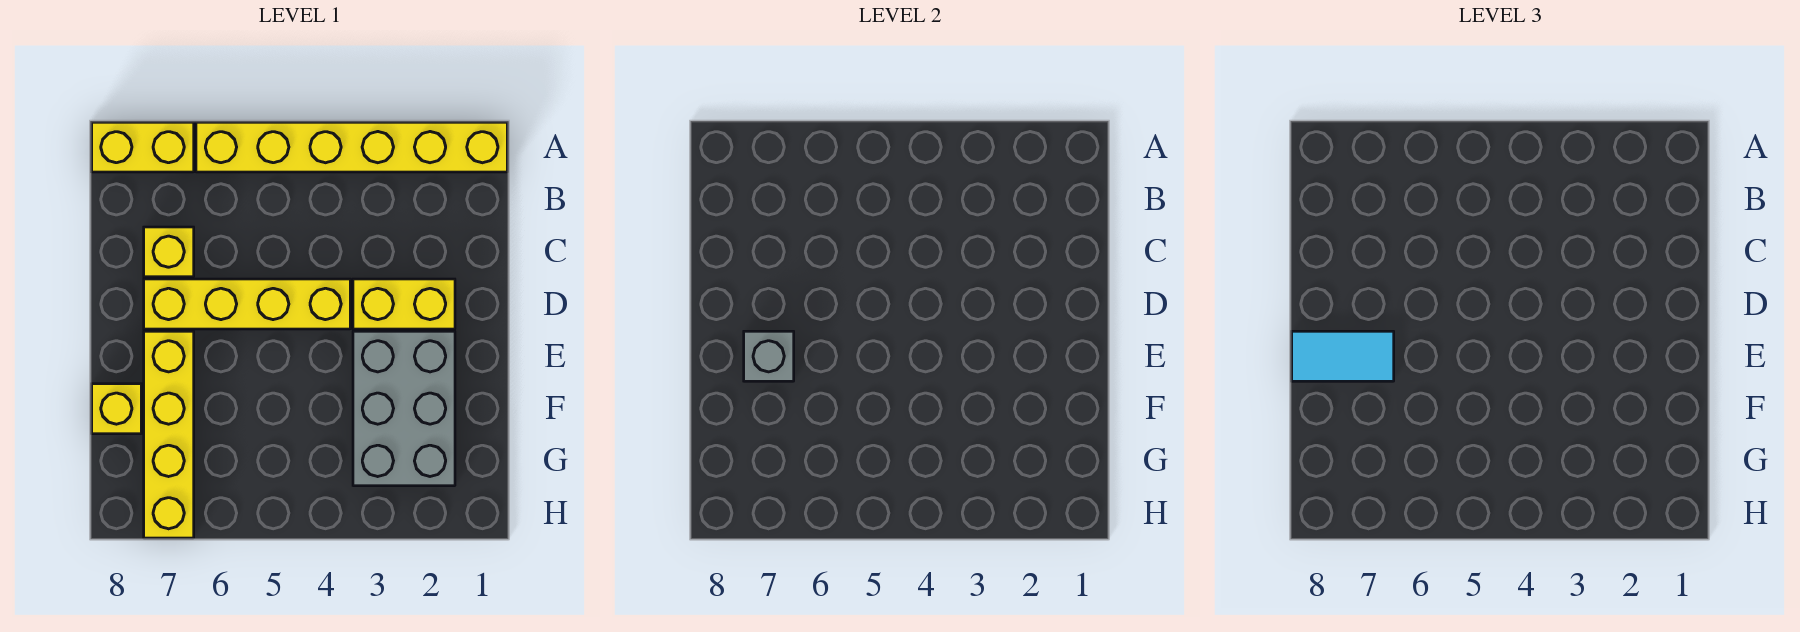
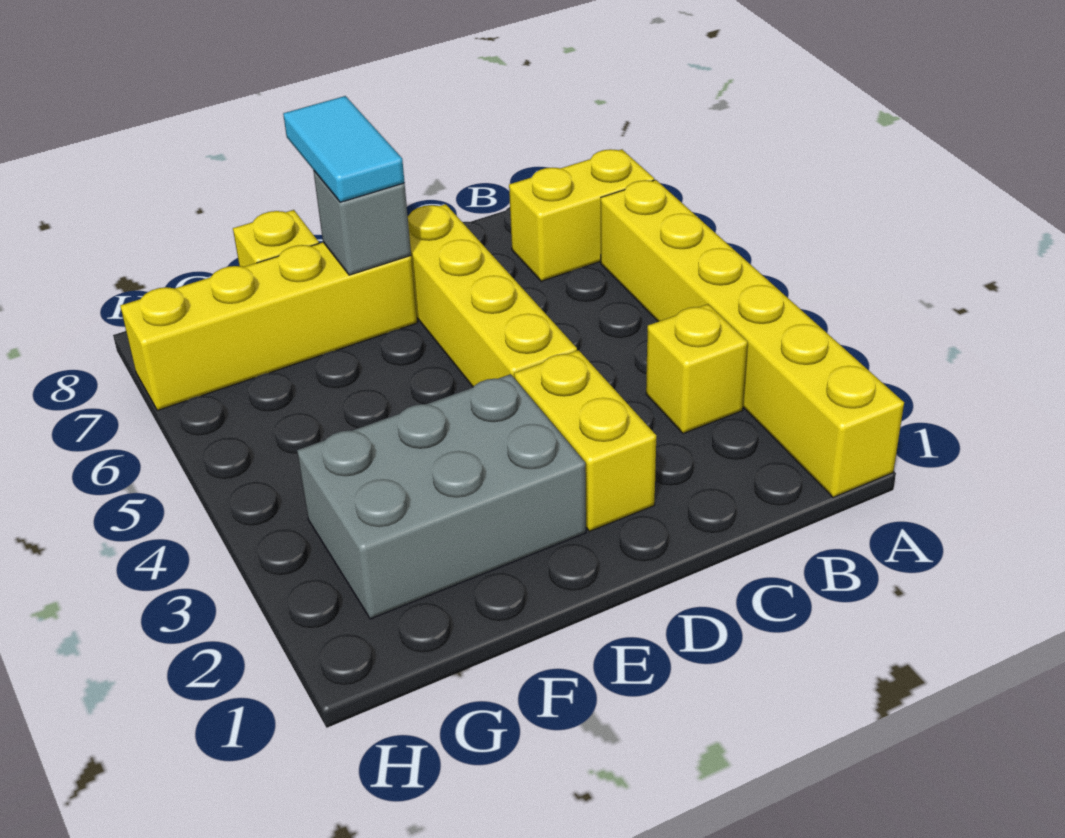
yellow 1x2 brick [92,122,194,172] -> yellow 1x2 brick turned to [509,149,654,281]
yellow 1x1 brick [144,227,194,277] -> yellow 1x1 brick moved to [646,304,748,434]

